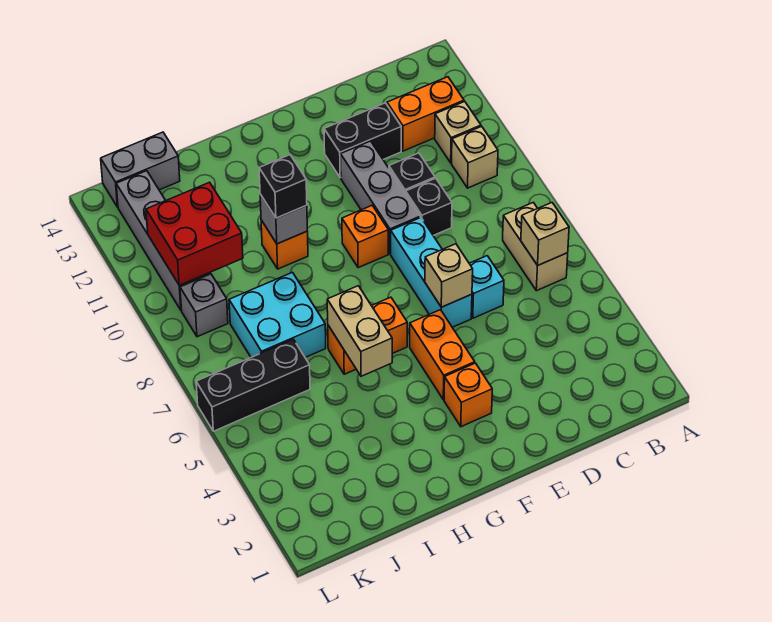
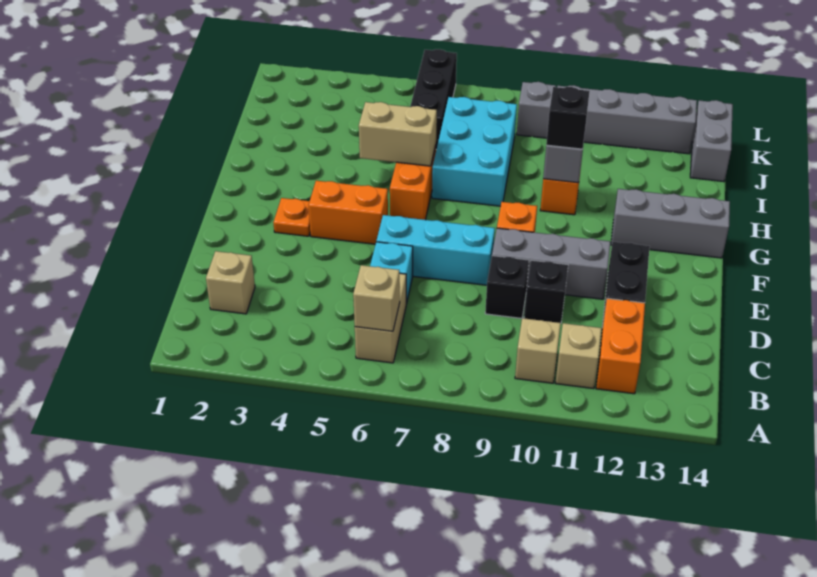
tan 1x2 brick [503,202,568,291] -> tan 1x2 brick turned to [355,273,406,363]
tan 1x1 brick [425,244,473,307] -> tan 1x1 brick moved to [206,251,255,314]
orange 1x1 brick [444,363,492,427] -> orange 1x1 plate [273,198,310,236]
none -> grey 1x3 brick [611,189,730,258]
cyan 2x2 brick [229,272,326,357] -> cyan 2x3 brick [432,97,517,206]
red 2x2 brick [146,182,243,285] -> none

